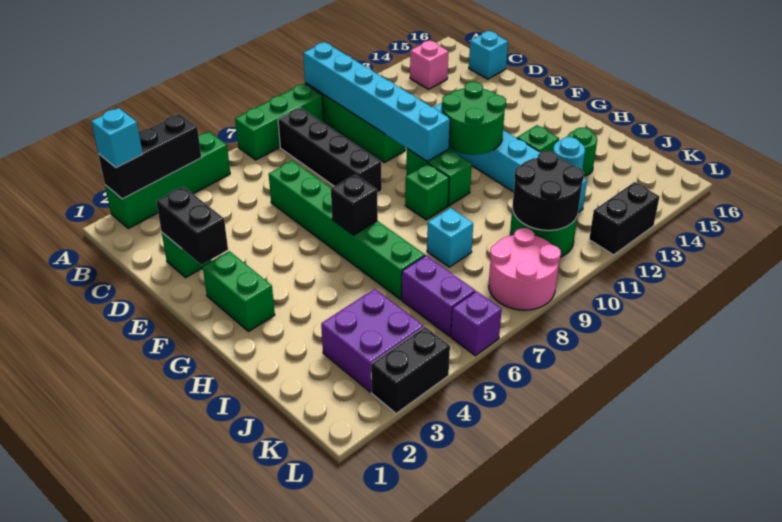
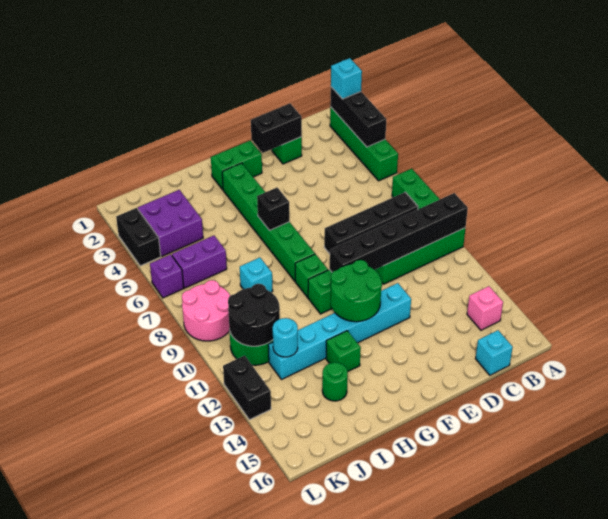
cyan 1x6 brick [303,42,450,162] -> black 1x6 brick [330,193,468,272]
green 1x6 brick [269,161,425,300] -> green 1x6 brick turned to [222,163,315,281]

